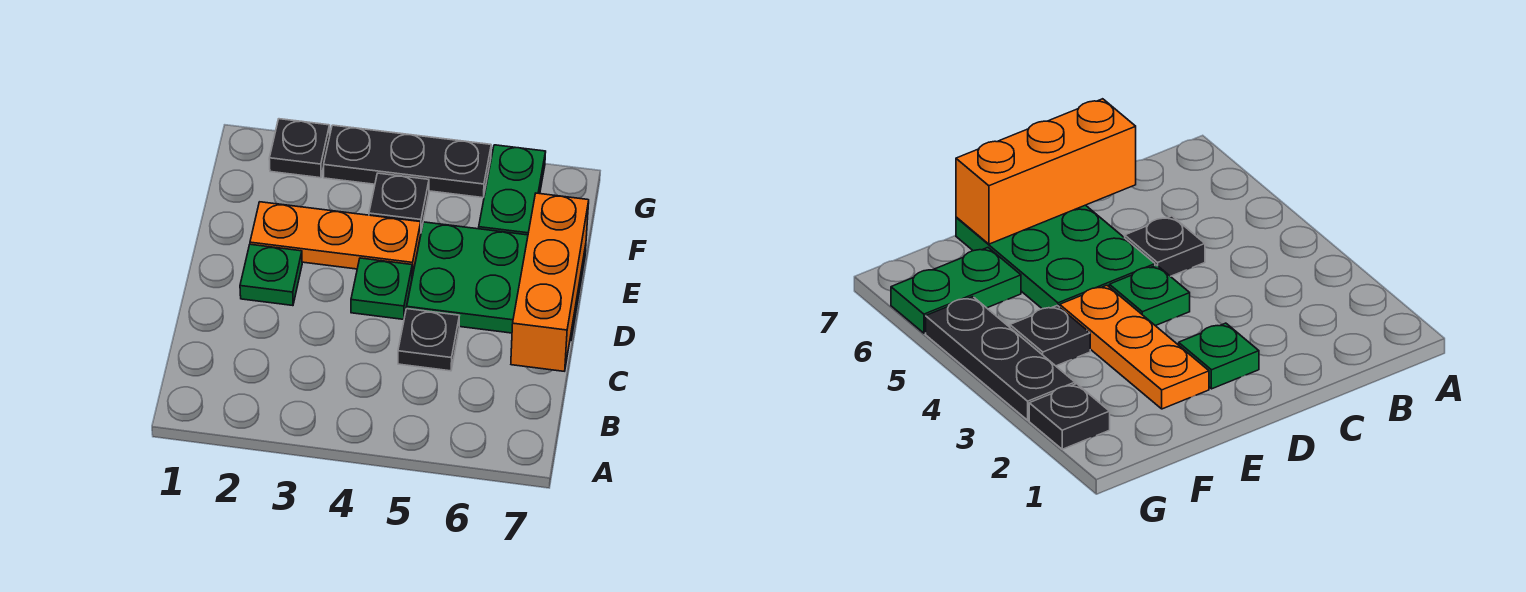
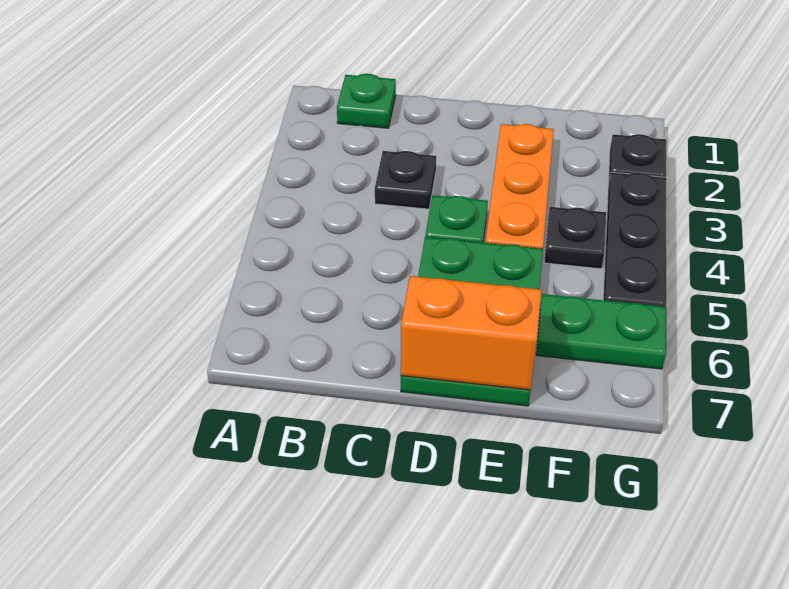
black 1x1 plate [398,309,459,371] -> black 1x1 plate moved to [375,151,436,209]
orange 1x3 brick [511,193,589,371] -> orange 1x2 brick [401,276,541,390]
green 1x1 plate [240,244,302,306] -> green 1x1 plate moved to [337,74,396,128]

